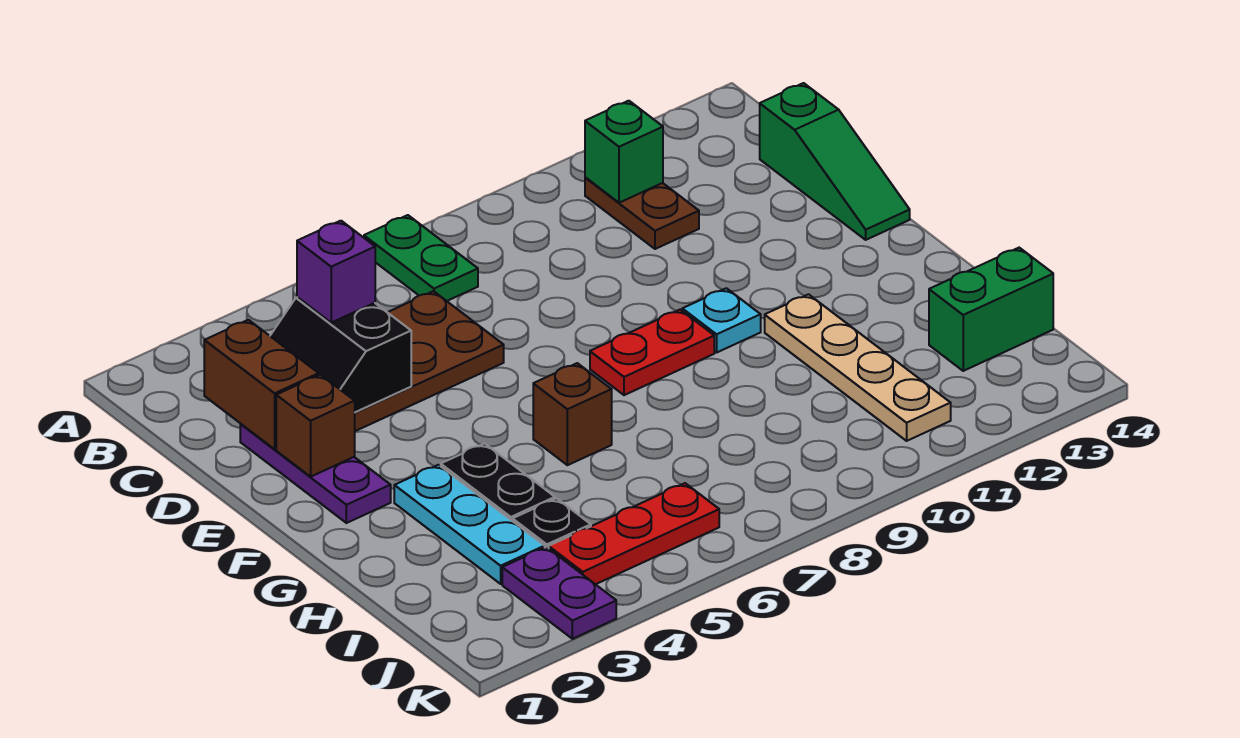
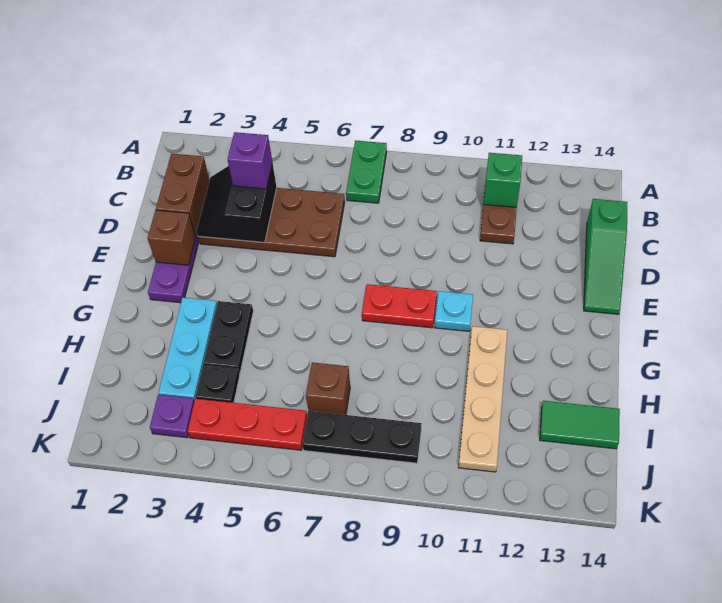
brown 1x1 brick [533,363,612,465] -> brown 1x1 brick moved to [306,363,350,415]
green 1x2 brick [929,248,1053,371] -> green 1x2 tile [540,401,620,449]
purple 1x2 plate [502,547,616,639] -> purple 1x1 plate [150,395,194,438]
none -> black 1x3 plate [302,411,422,463]

